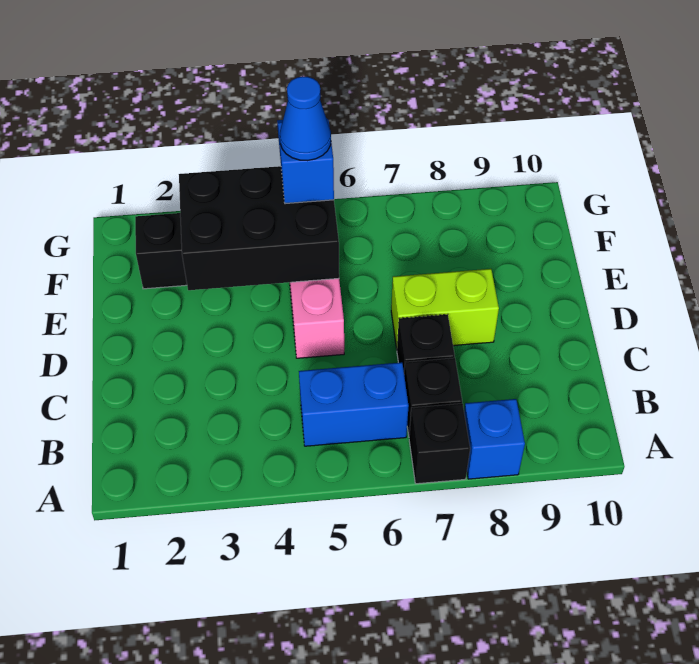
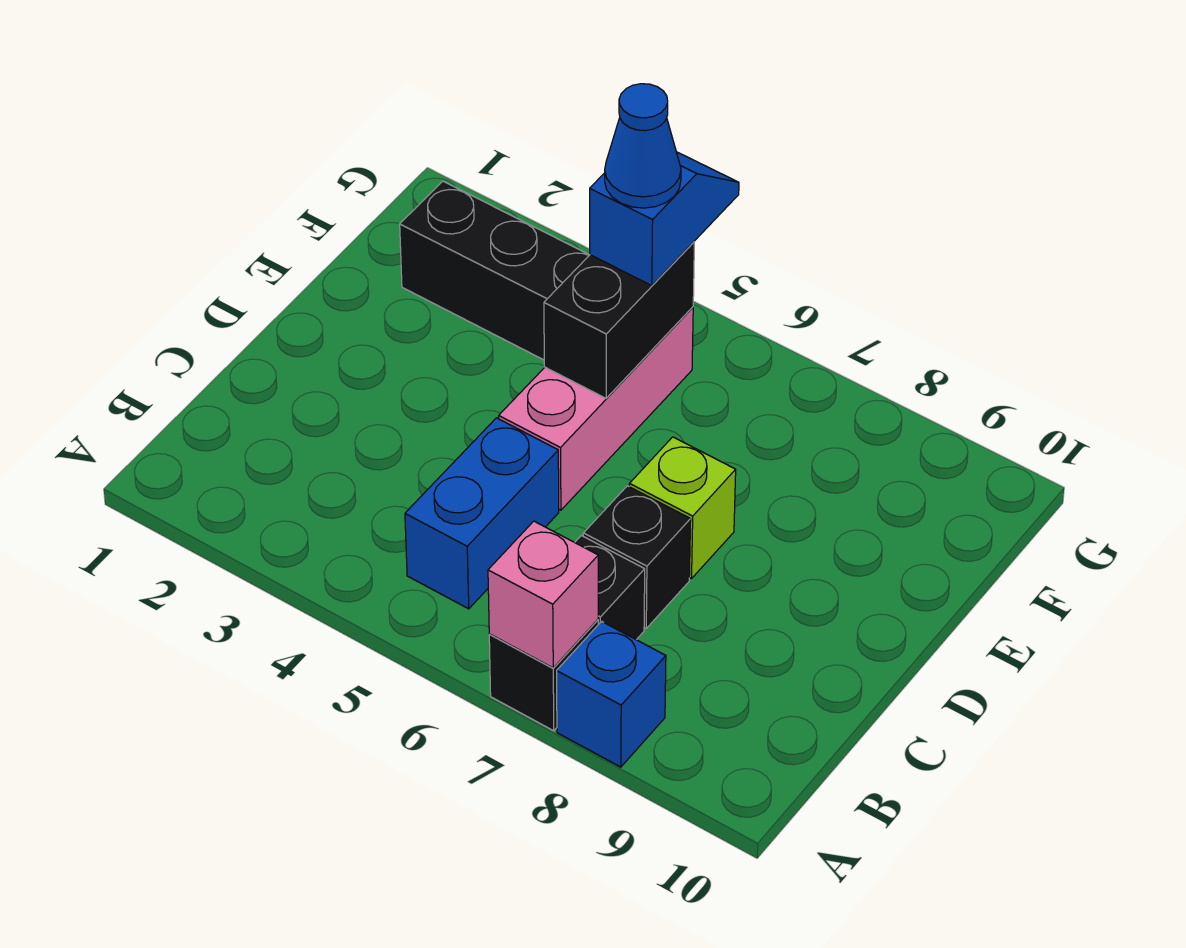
none -> pink 1x1 brick [488,521,598,668]
blue 1x2 brick [299,362,409,446] -> blue 1x2 brick turned to [405,418,559,609]
lime 1x2 brick [391,269,499,349] -> lime 1x1 brick [629,437,736,579]
black 2x3 brick [179,166,339,290] -> black 1x2 brick [544,242,694,398]

